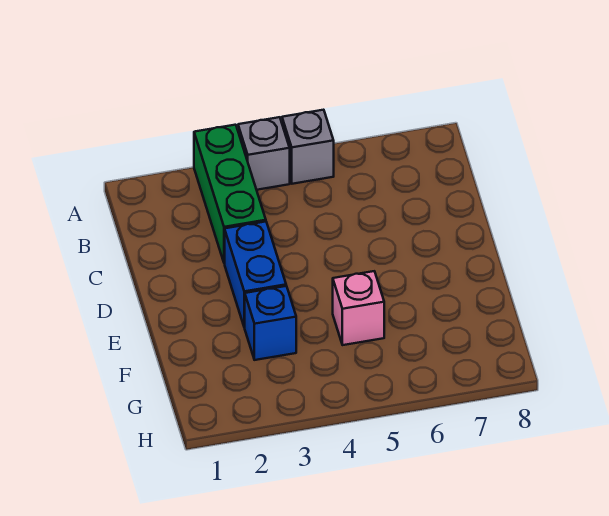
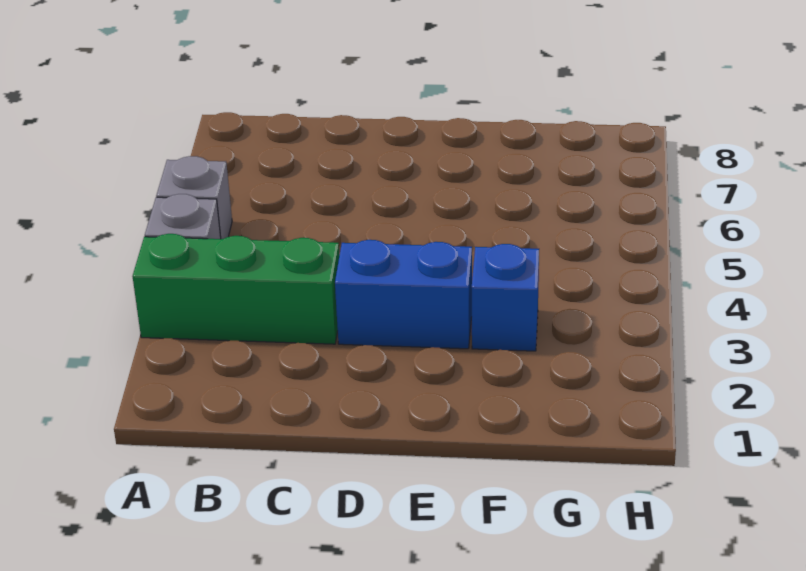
pink 1x1 brick [333,271,384,345] -> none

